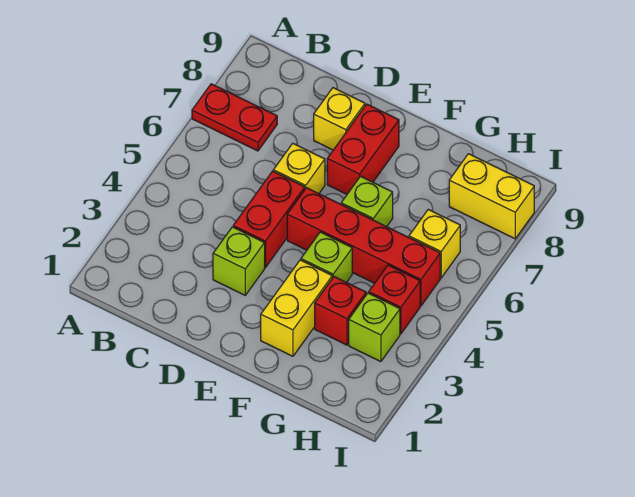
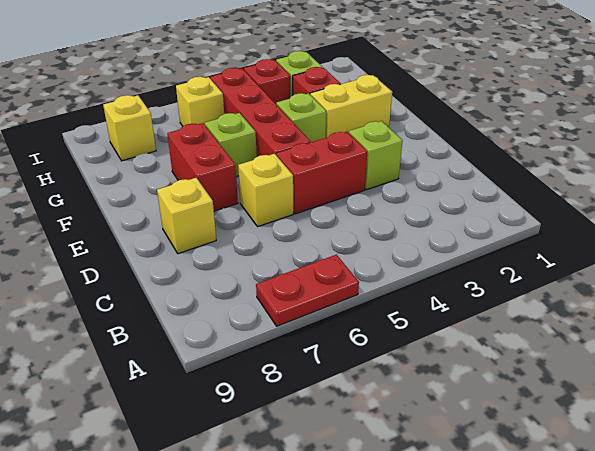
red 1x2 plate [192,84,277,151] -> red 1x2 plate turned to [256,255,359,326]
red 1x2 brick [327,104,399,194] -> red 1x2 brick turned to [167,123,238,211]
yellow 1x2 brick [449,154,534,239] -> yellow 1x1 brick [103,95,156,161]

